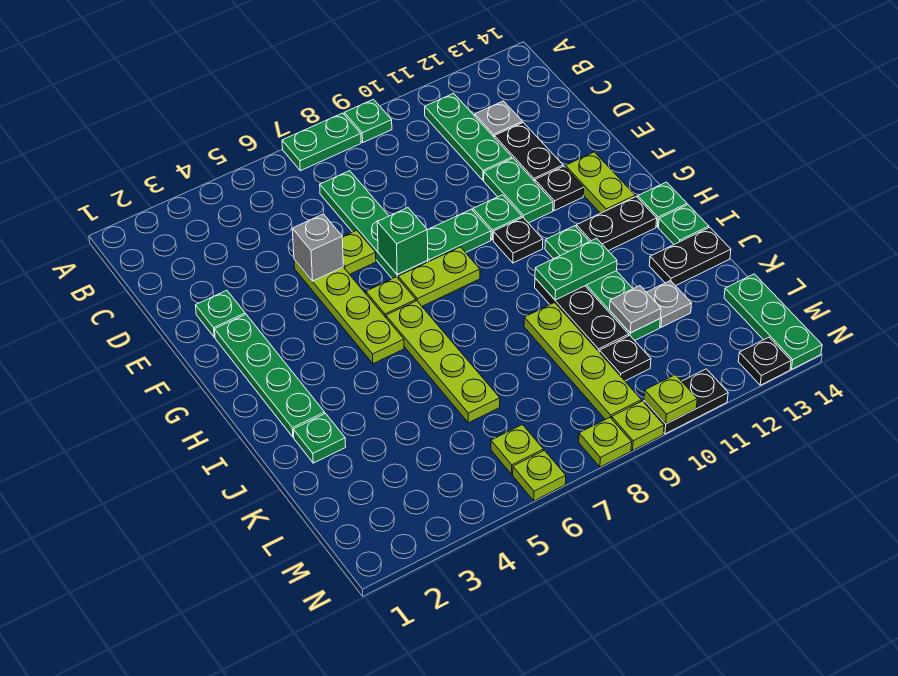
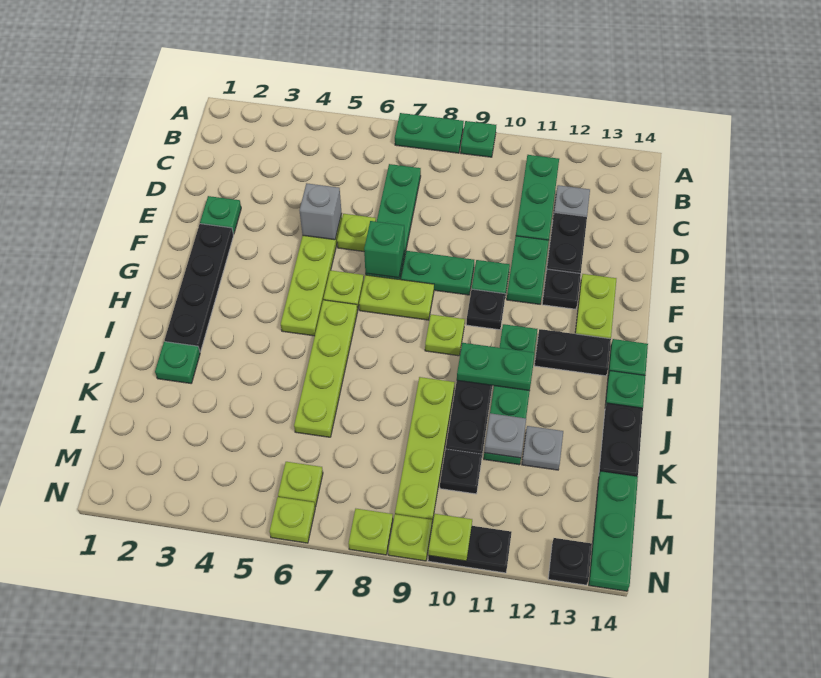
green 1x4 plate [215,314,325,437] -> black 1x4 plate [165,224,234,352]
none -> lime 1x1 plate [425,315,465,356]
black 1x2 plate [649,227,731,286] -> black 1x2 plate turned to [599,403,643,476]

